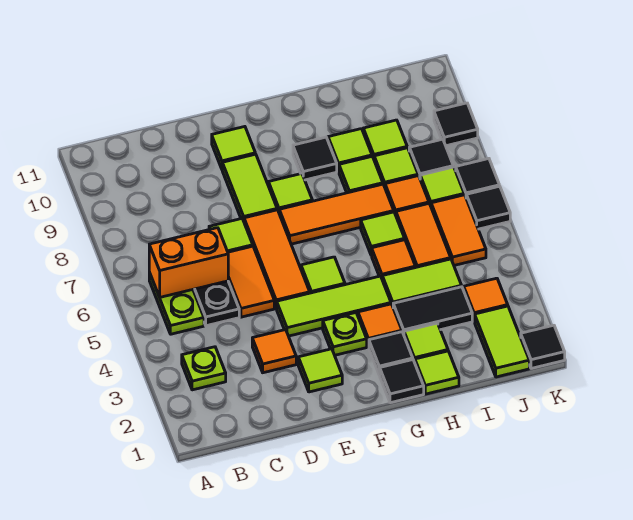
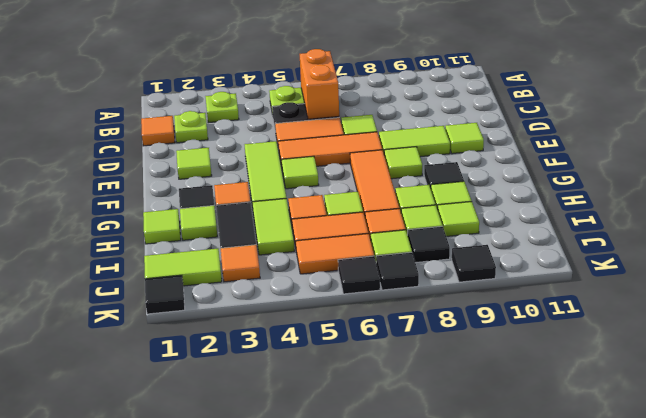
orange 1x1 tile [252,330,296,373] -> orange 1x1 tile moved to [141,116,175,146]
lime 1x1 plate [323,313,367,355] -> lime 1x1 plate moved to [174,111,208,143]
black 1x1 tile [380,360,424,403] -> none

